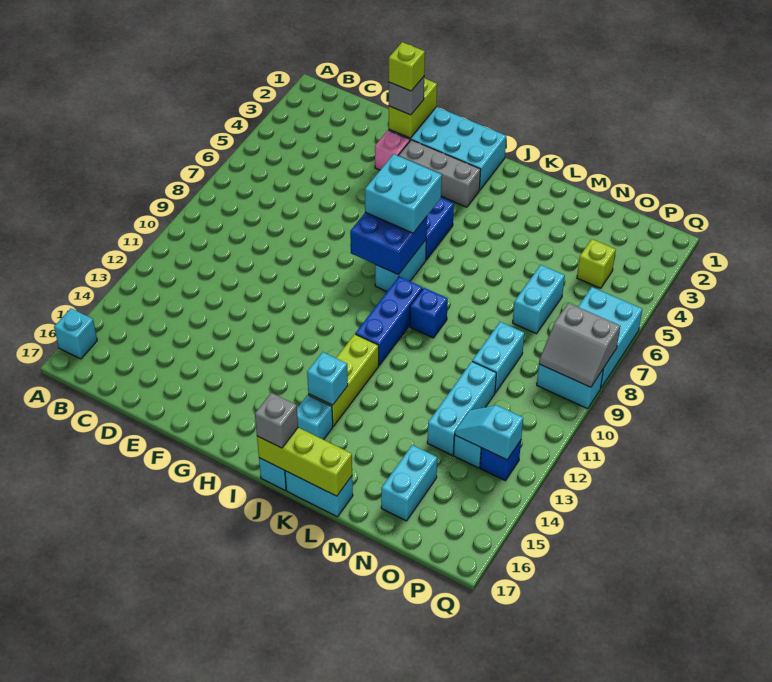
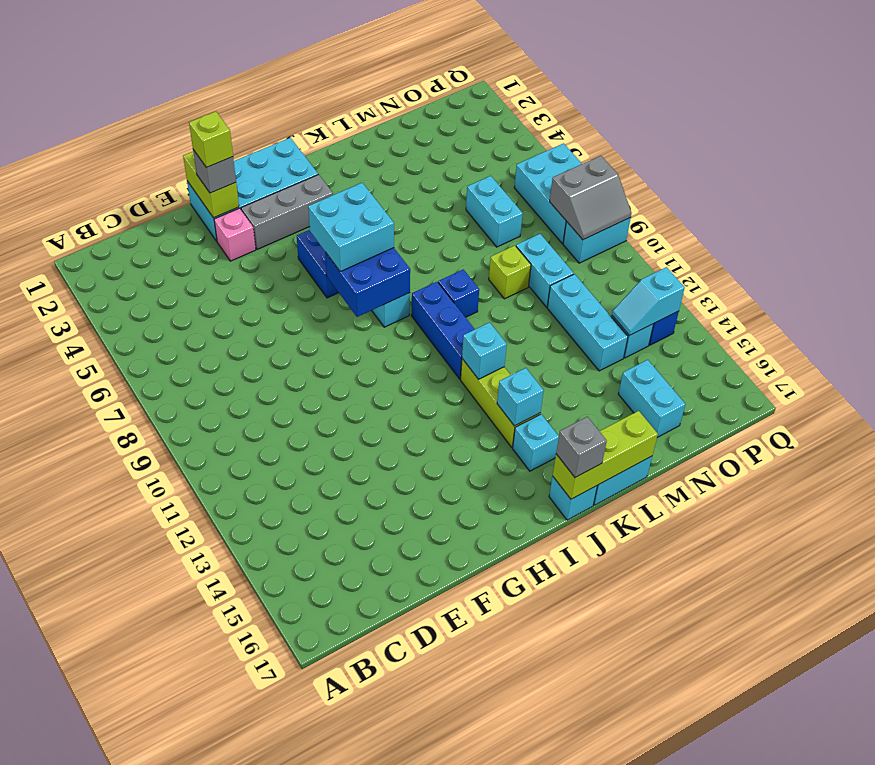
cyan 1x1 brick [54,308,97,359] -> cyan 1x1 brick moved to [462,322,507,379]
lime 1x1 brick [577,239,616,288] -> lime 1x1 brick moved to [489,246,531,299]

